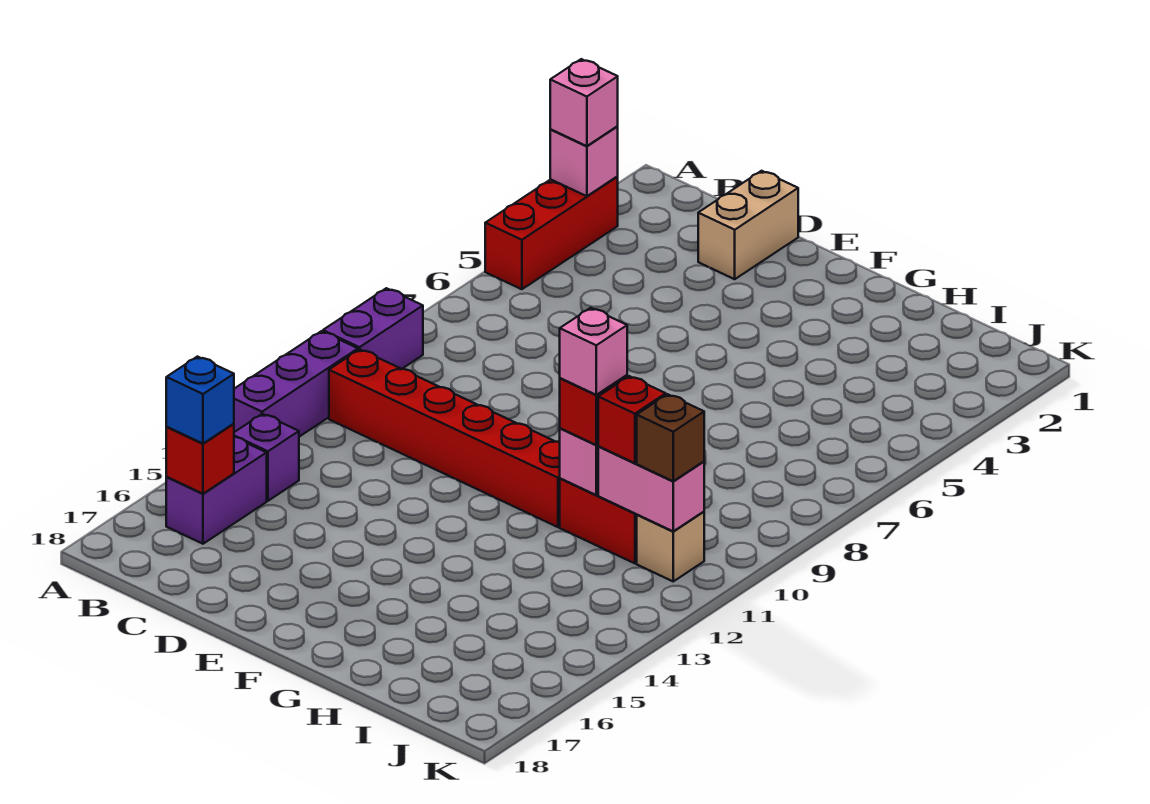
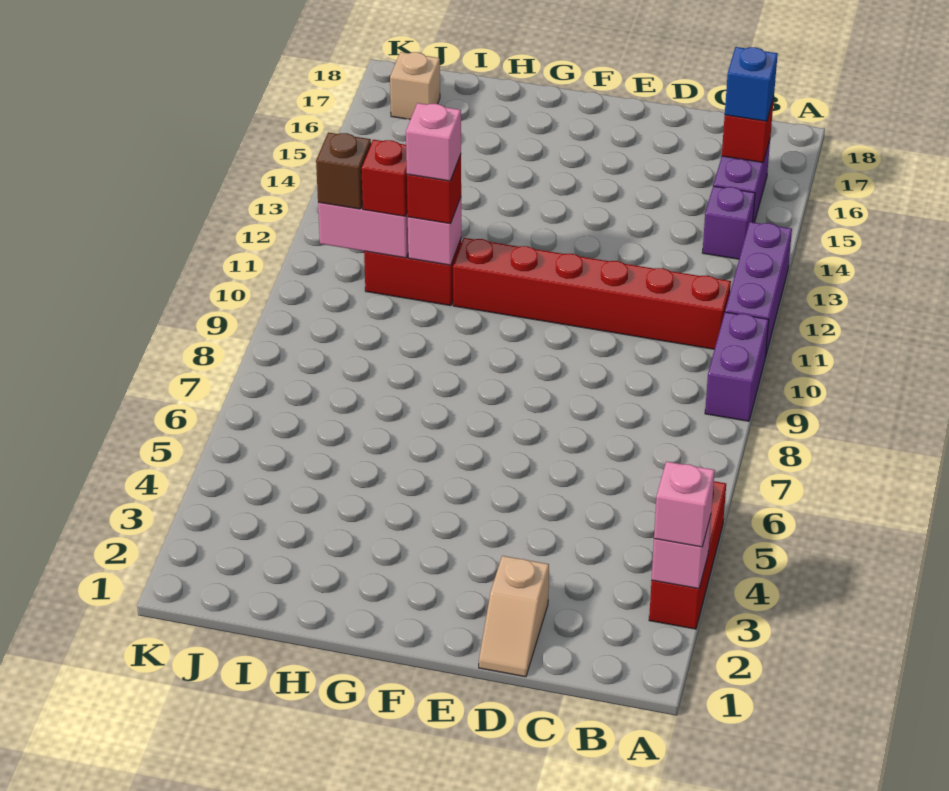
tan 1x2 brick [698,171,798,279] -> tan 1x2 slope [479,556,549,677]
tan 1x1 brick [637,512,704,581] -> tan 1x1 brick moved to [390,52,440,120]

